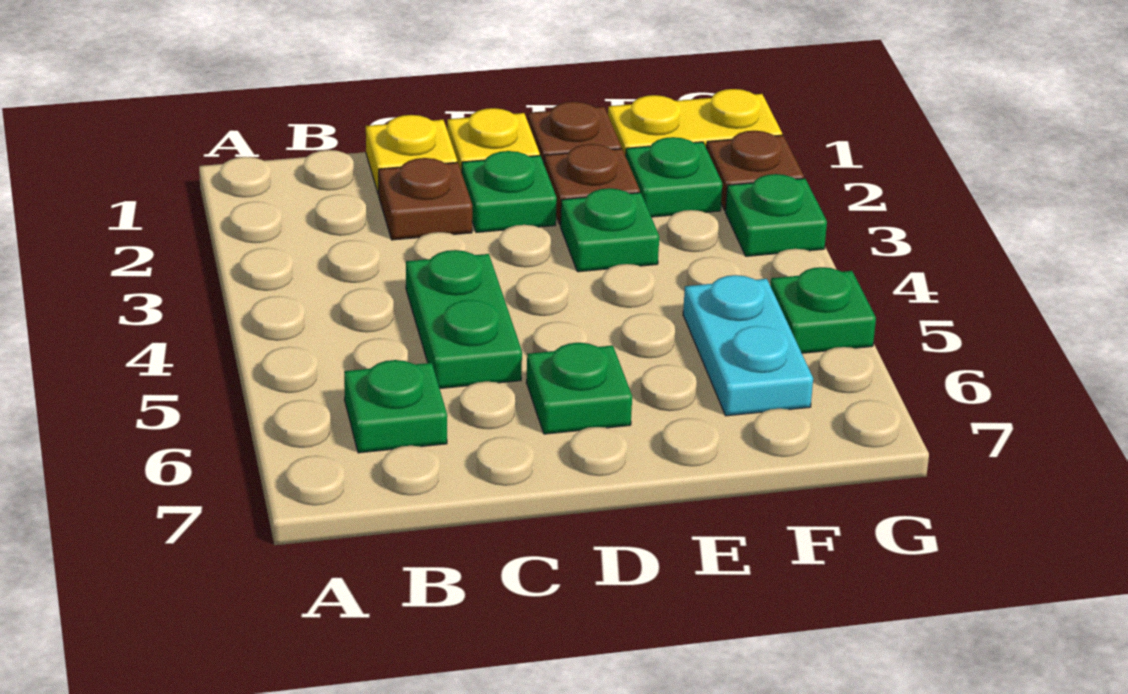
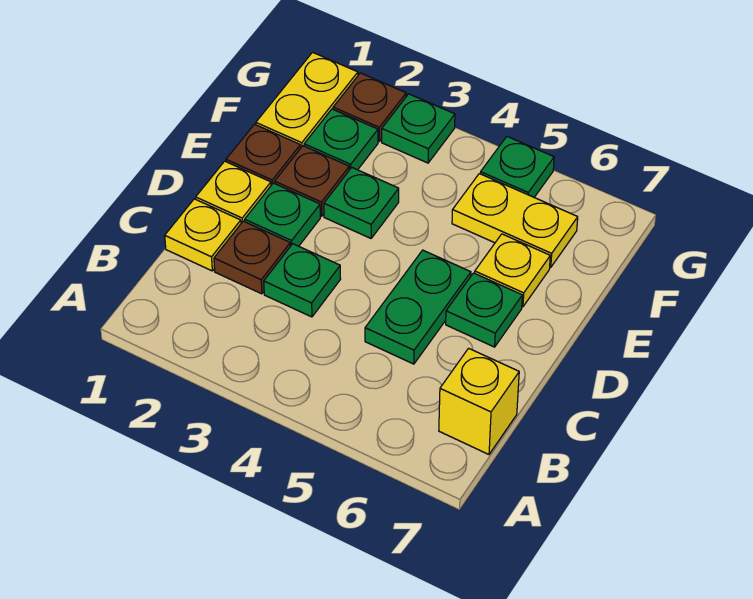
green 1x1 plate [344,360,447,453] -> green 1x1 plate moved to [264,244,340,317]
none -> yellow 1x1 brick [439,348,519,454]
green 1x2 plate [406,250,522,388] -> green 1x2 plate turned to [365,250,471,364]
none -> yellow 1x1 plate [475,234,550,307]
cyan 1x2 plate [683,275,813,416] -> yellow 1x2 plate [452,174,578,267]

